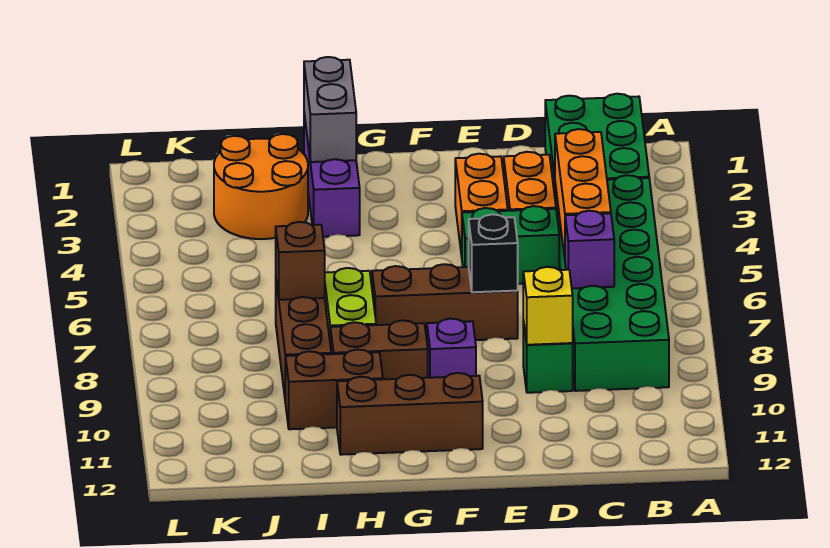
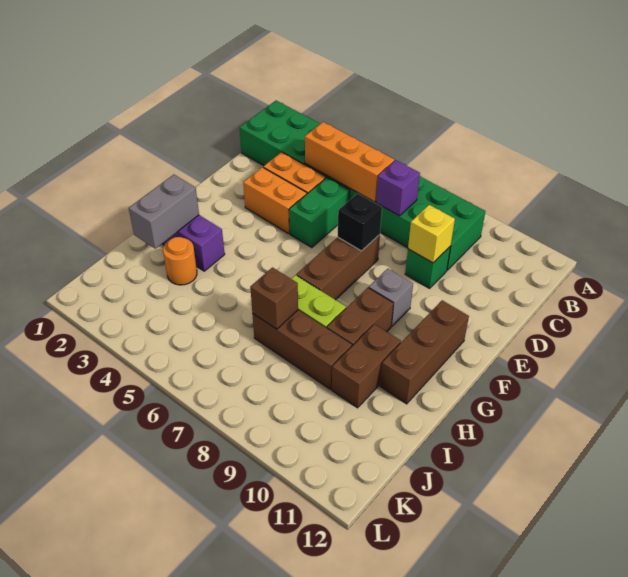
purple 1x1 brick [427,319,476,378] -> grey 1x1 brick [369,269,413,327]
grey 1x2 brick [304,57,356,162] -> grey 1x2 brick turned to [129,175,199,249]
orange 2x2 round brick [214,134,308,239] -> orange 1x1 round brick [163,237,197,285]

